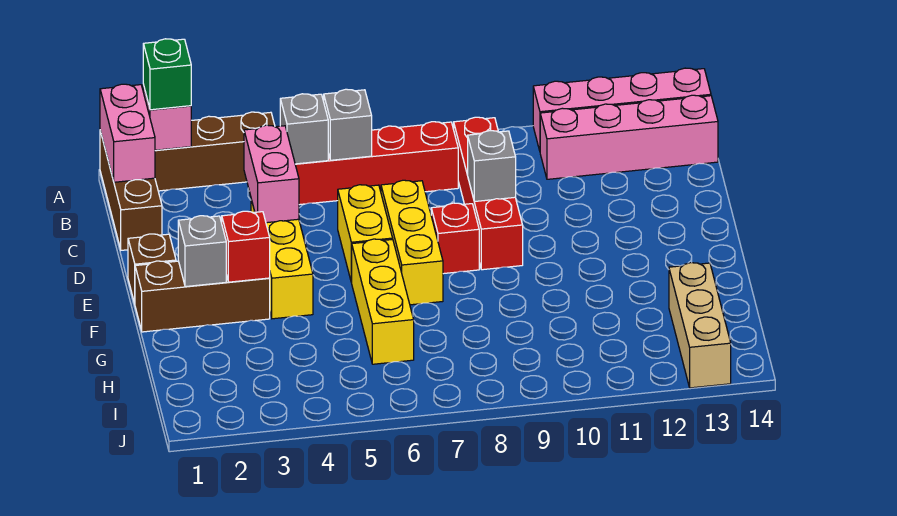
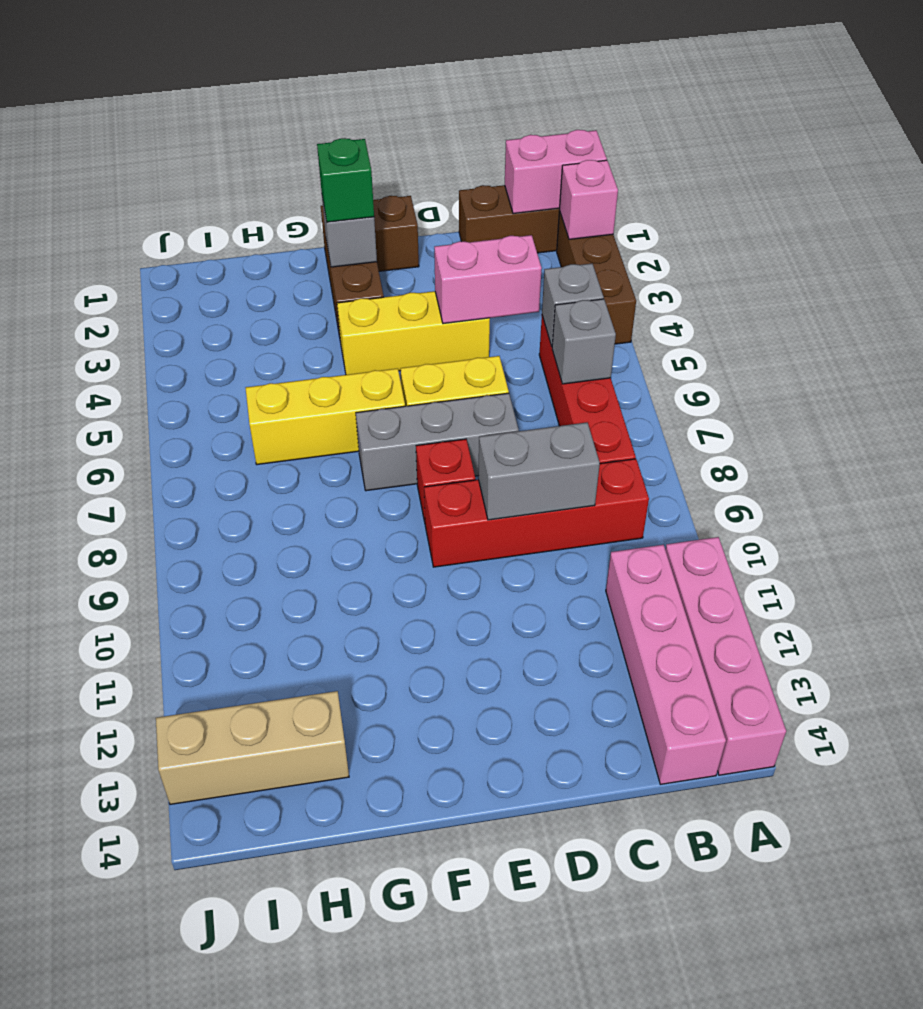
green 1x1 brick [143,39,191,110] -> green 1x1 brick moved to [317,138,374,222]
yellow 1x3 brick [381,180,443,305] -> grey 1x3 brick [356,393,519,491]
grey 1x1 brick [468,131,516,202] -> grey 1x2 brick [478,423,600,520]
red 1x1 brick [222,211,270,282] -> none

